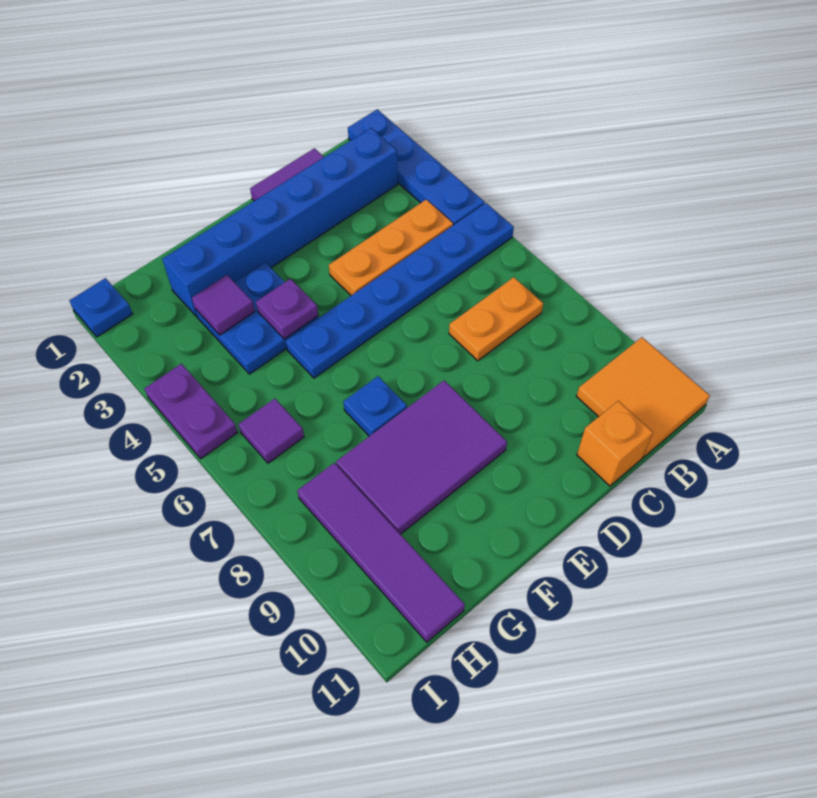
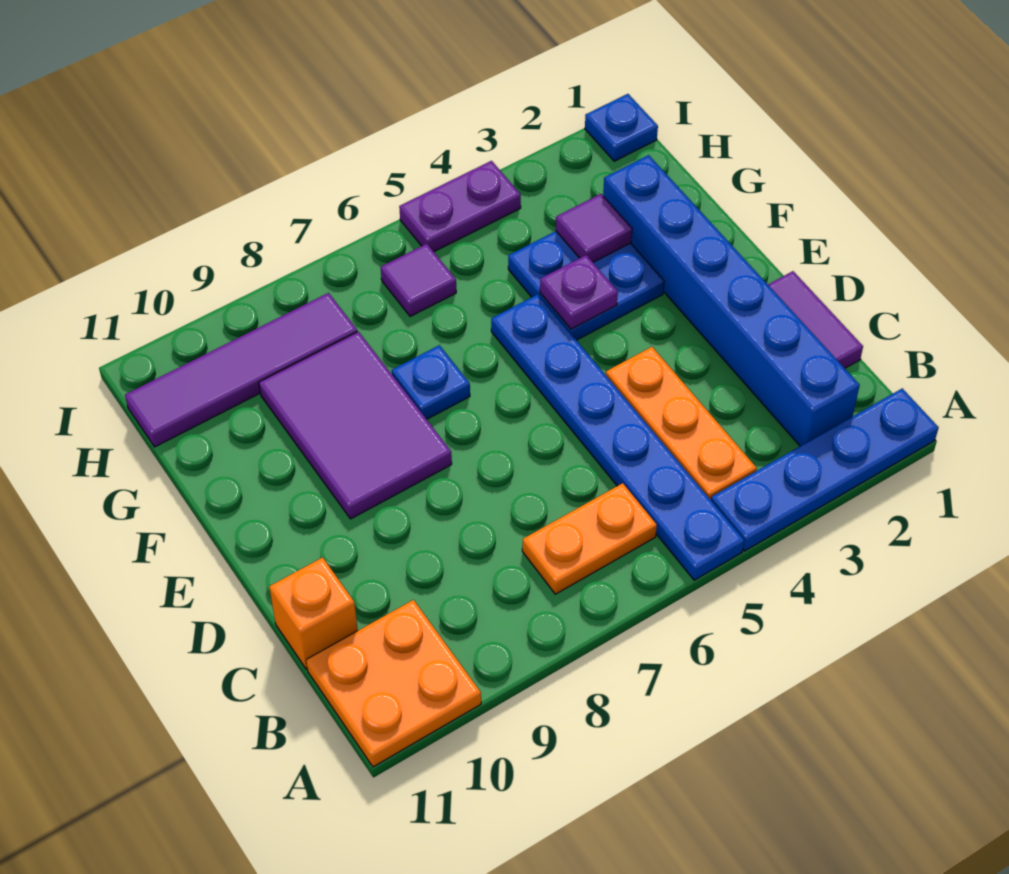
orange 2x2 tile [577,337,710,457] -> orange 2x2 plate [306,600,481,767]
orange 1x2 plate [449,277,543,361] -> orange 1x2 plate turned to [522,483,657,594]

